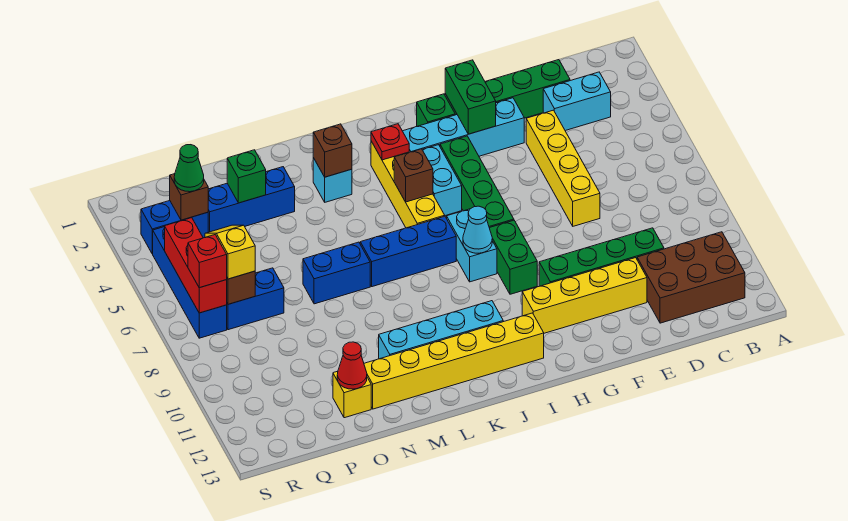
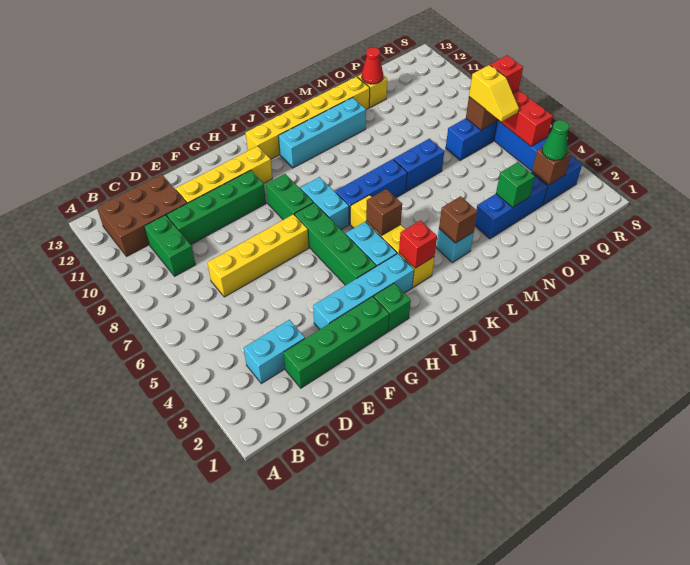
yellow 1x4 brick [526,110,600,226] -> yellow 1x4 brick turned to [207,214,309,297]
green 1x2 brick [445,60,496,134] -> green 1x2 brick moved to [144,215,196,276]
cyan 1x1 cone [463,206,492,253] -> none
red 1x1 plate [371,124,409,160] -> red 1x1 brick [399,220,437,268]

